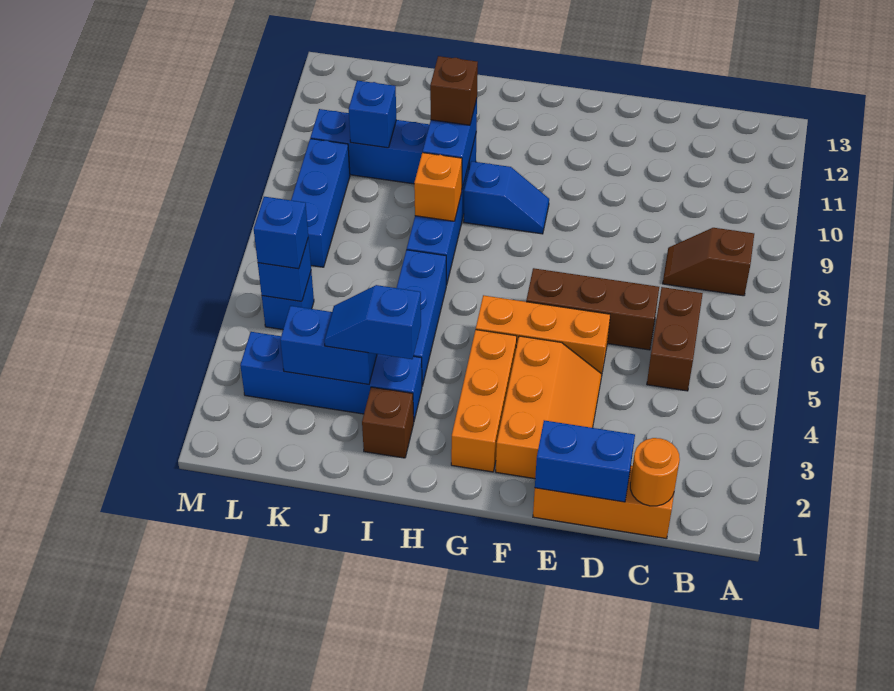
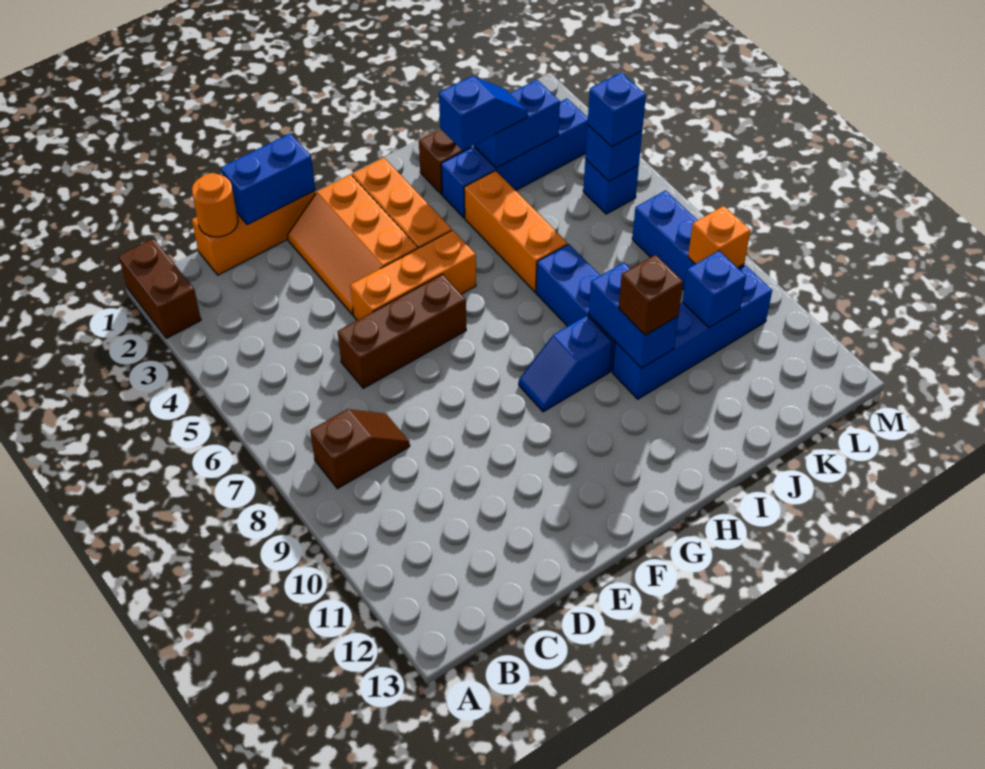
brown 1x2 brick [647,287,703,391] -> brown 1x2 brick moved to [119,239,201,338]
blue 1x3 brick [397,250,446,386] -> orange 1x3 brick [464,171,568,292]
orange 1x1 brick [414,153,462,221] -> orange 1x1 brick moved to [688,206,750,268]

